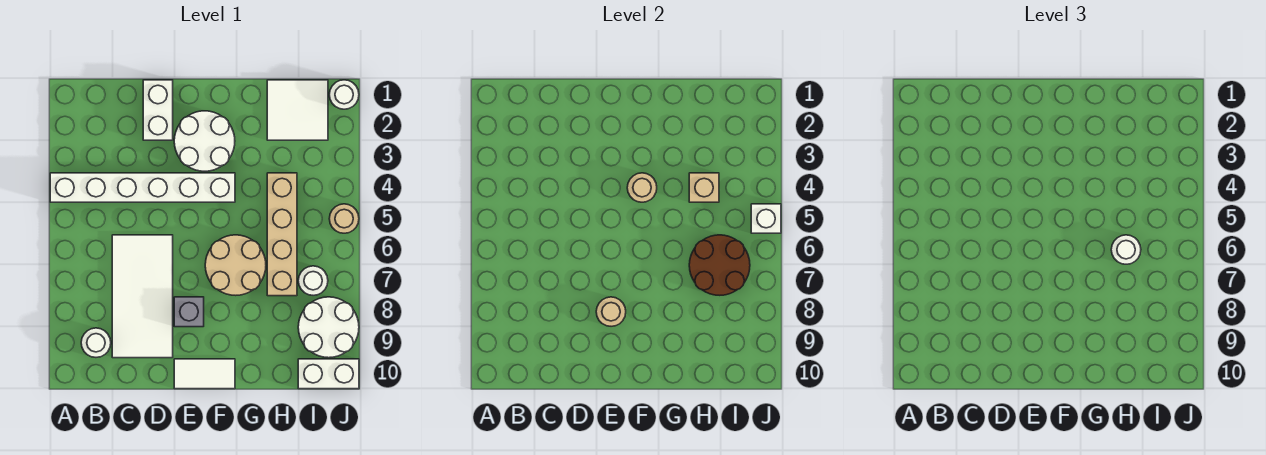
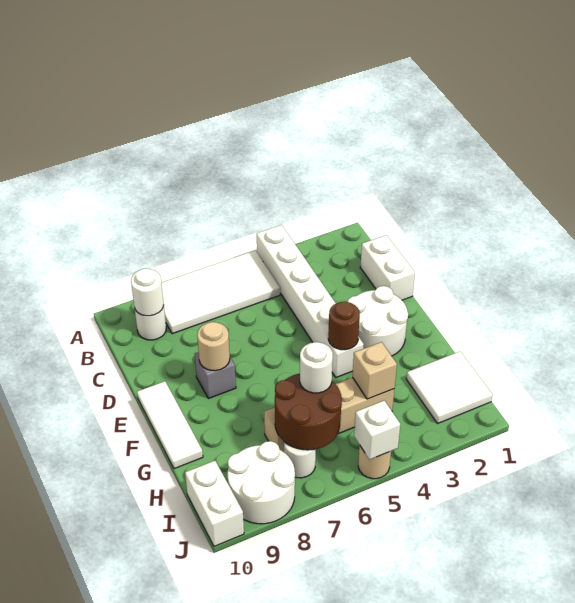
white 2x4 tile [112,235,173,358] -> white 2x4 tile moved to [162,250,280,334]
white 1x2 brick [143,80,173,140] -> white 1x2 brick turned to [360,235,415,300]
white 1x2 tile [174,359,235,389] -> white 1x3 tile [137,381,203,469]
tan 1x1 round brick [627,173,657,202] -> brown 1x1 round brick [328,301,360,350]
tan 2x2 round brick [205,235,266,295] -> none
white 1x1 round brick [329,80,359,109] -> white 1x1 round brick moved to [131,268,164,316]

